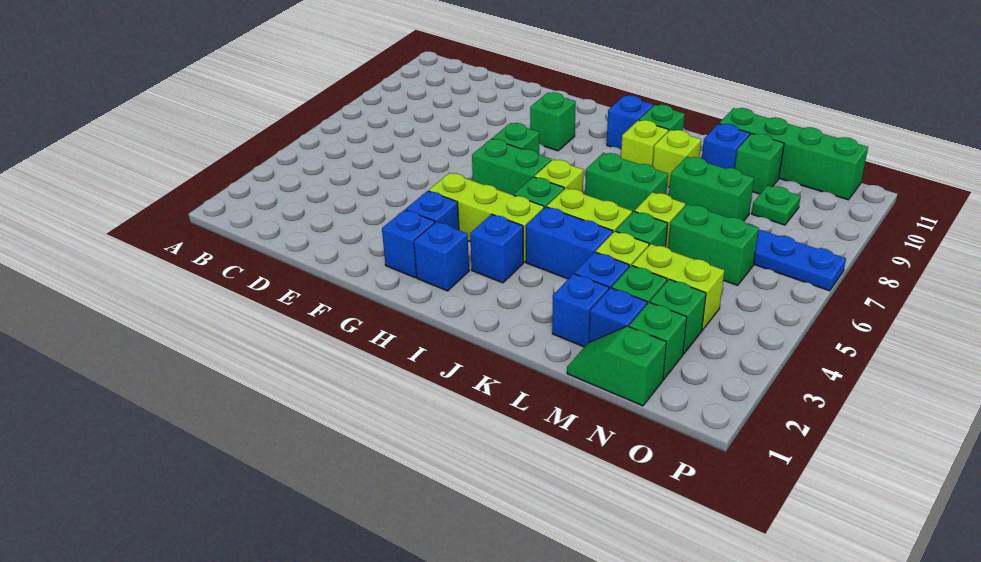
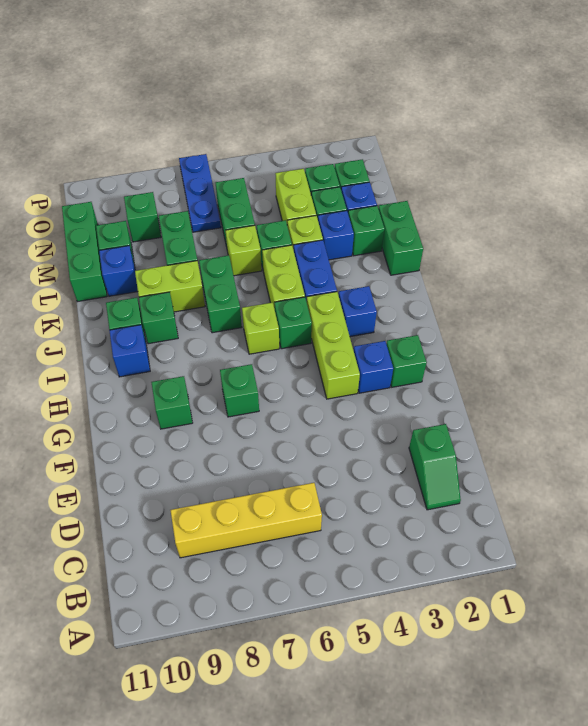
none -> yellow 1x4 brick [170,483,322,558]
blue 1x1 brick [382,210,435,278] -> green 1x1 brick [386,335,427,387]
green 1x2 brick [472,139,551,195] -> green 1x2 brick moved to [378,201,423,275]
blue 1x1 brick [414,222,469,291] -> none
lime 1x1 brick [621,120,669,166] -> green 1x1 brick [139,292,178,344]
lime 1x1 brick [653,130,701,187] -> lime 1x2 brick [135,261,205,312]
blue 1x1 brick [552,274,609,347] -> green 1x1 brick [348,206,384,256]
green 1x4 brick [719,108,868,200] -> green 1x3 brick [62,202,107,302]
green 1x2 slope [567,326,666,406] -> green 1x2 slope moved to [409,424,461,510]
green 1x1 plate [752,185,801,225] -> green 1x1 brick [124,192,161,242]

